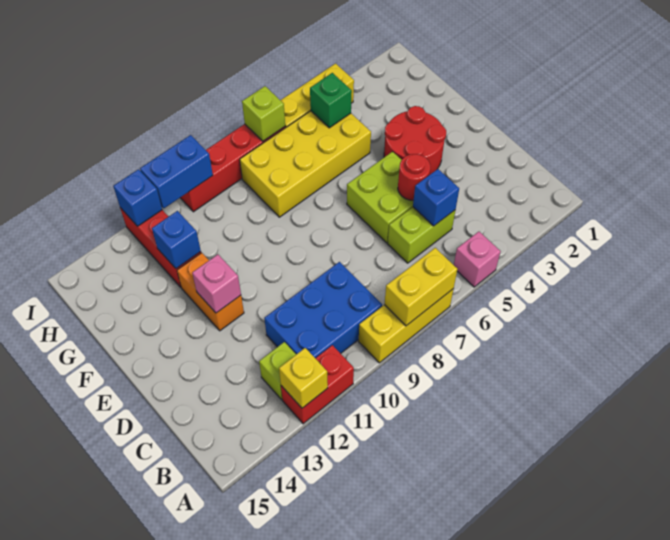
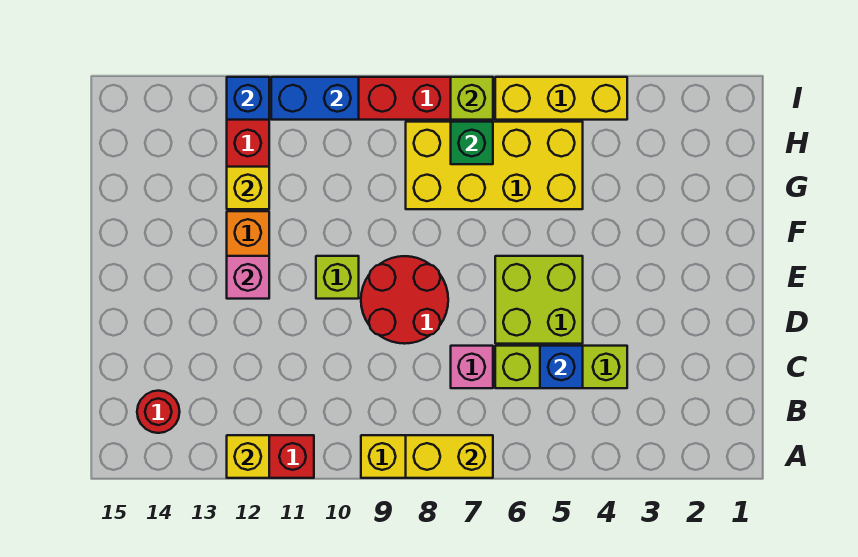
pink 1x1 brick [454,232,501,287] -> pink 1x1 brick moved to [451,346,493,388]
blue 2x3 brick [264,262,382,358] -> none
lime 1x1 brick [259,342,296,400] -> lime 1x1 brick moved to [316,256,359,299]
lime 1x2 brick [388,207,455,263] -> lime 1x3 brick [495,346,627,388]
red 1x1 round brick [398,154,430,200] -> red 1x1 round brick moved to [137,391,180,433]
red 2x2 round brick [384,106,446,174] -> red 2x2 round brick moved to [361,256,448,344]
blue 1x1 brick [152,211,201,269] -> yellow 1x1 brick [227,167,269,209]
green 1x1 brick [310,73,352,128] -> green 1x1 brick moved to [451,122,493,164]

